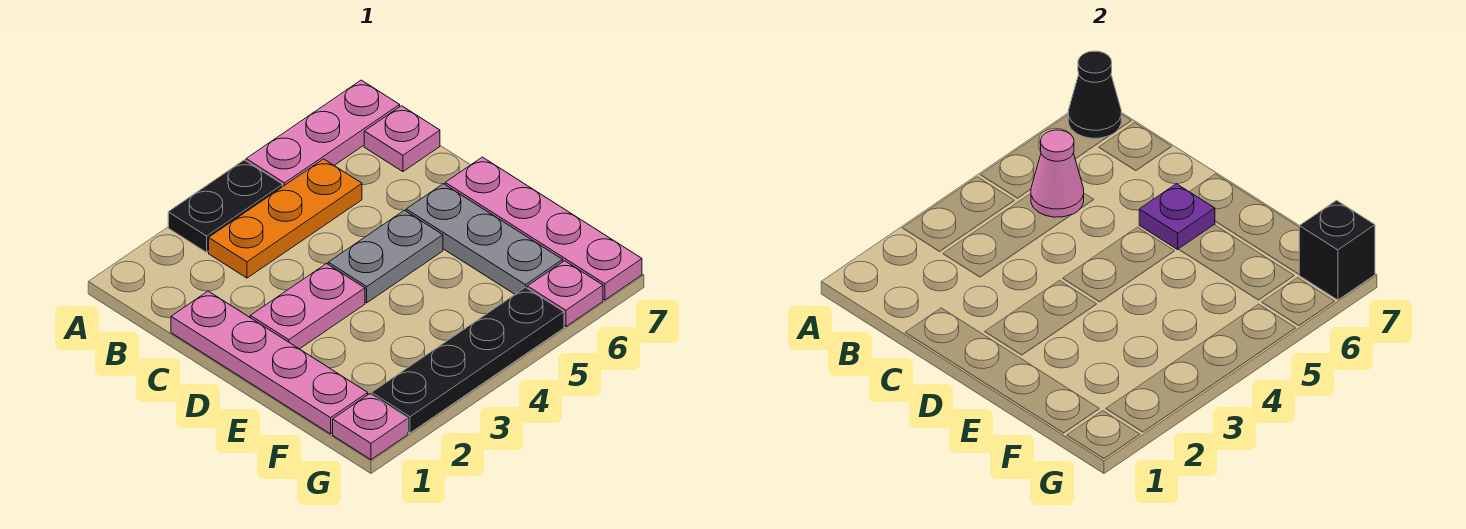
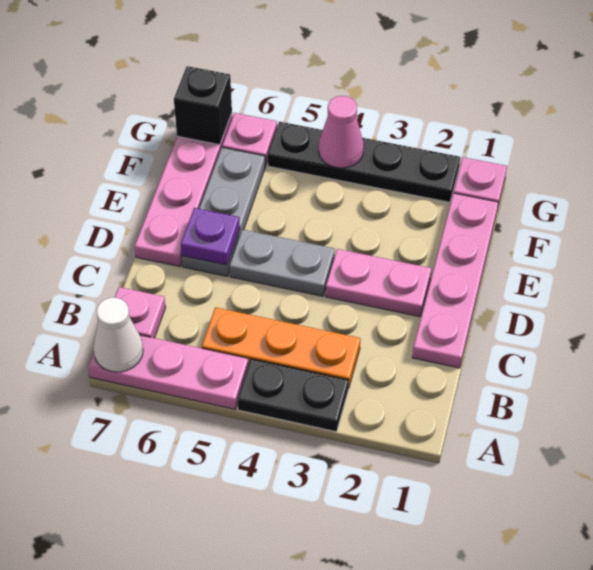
black 1x1 cone [1068,51,1121,138] -> white 1x1 cone [93,298,143,372]
pink 1x1 cone [1031,130,1084,217] -> pink 1x1 cone moved to [319,96,364,168]

